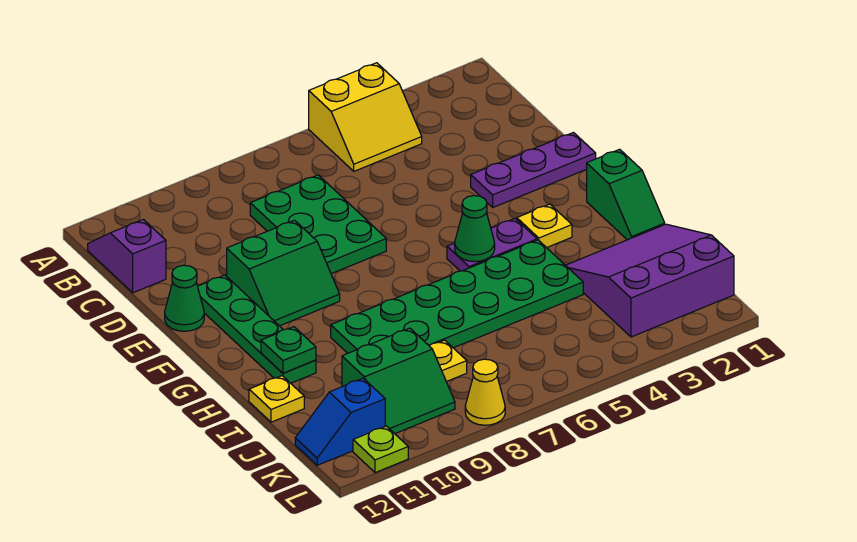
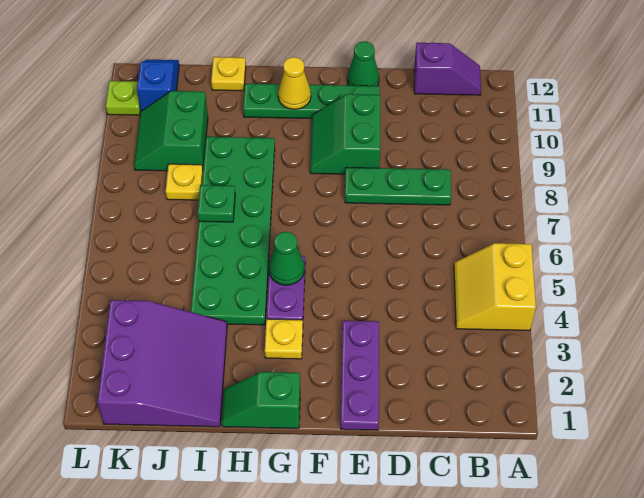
green 2x3 plate [250,175,386,274] -> green 1x3 plate [345,167,451,205]
green 1x1 plate [261,327,316,373] -> green 1x1 plate moved to [198,185,235,222]
yellow 1x1 cone [465,359,505,425] -> yellow 1x1 cone moved to [278,57,311,109]

